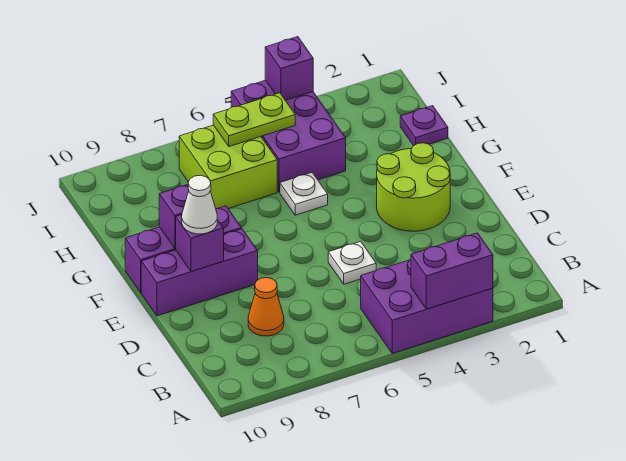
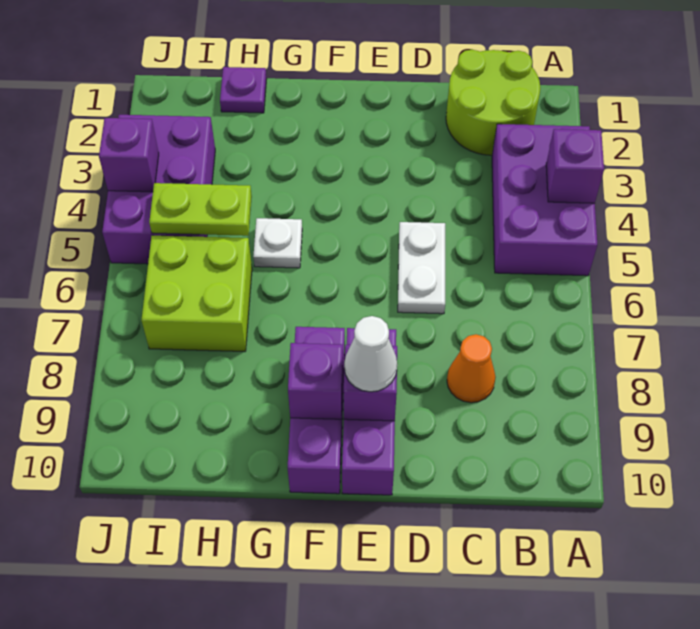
purple 1x2 brick [411,233,493,309] -> purple 1x1 brick [546,129,604,203]
white 1x1 plate [328,241,376,284] -> white 1x2 plate [398,222,445,314]
lime 2x2 round brick [377,143,450,231] -> lime 2x2 round brick moved to [446,50,540,155]
purple 2x3 brick [231,80,346,192] -> purple 2x3 brick turned to [102,115,215,264]
lime 1x2 plate [213,93,295,147] -> lime 1x2 plate turned to [149,183,252,236]

